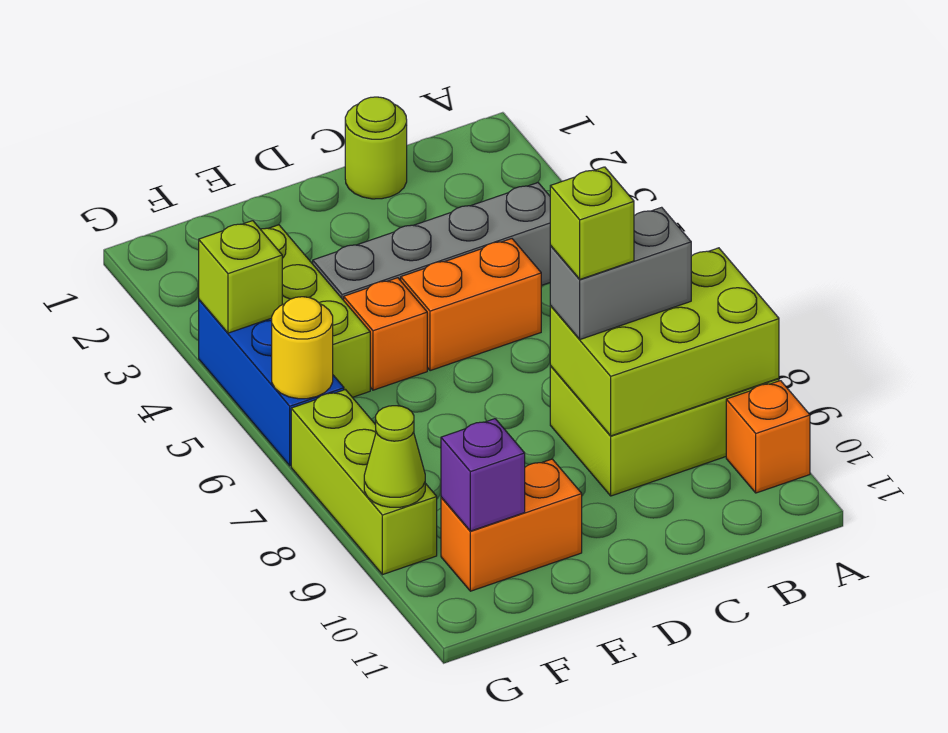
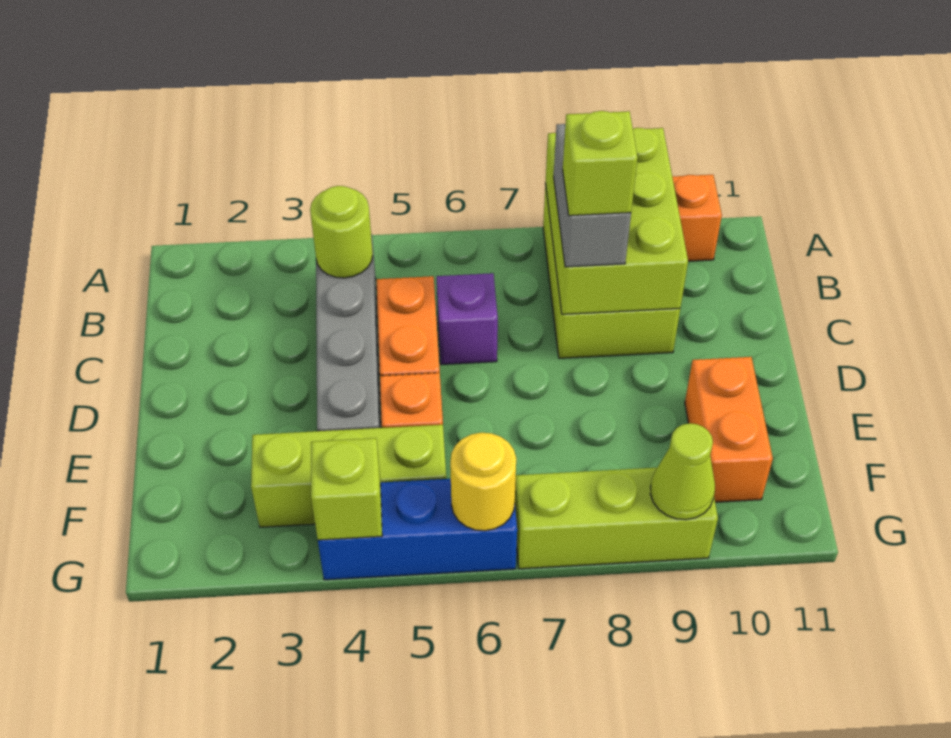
lime 1x1 round brick [345,97,407,199] -> lime 1x1 round brick moved to [310,186,373,278]
purple 1x1 brick [441,419,525,531] -> purple 1x1 brick moved to [437,273,498,365]

